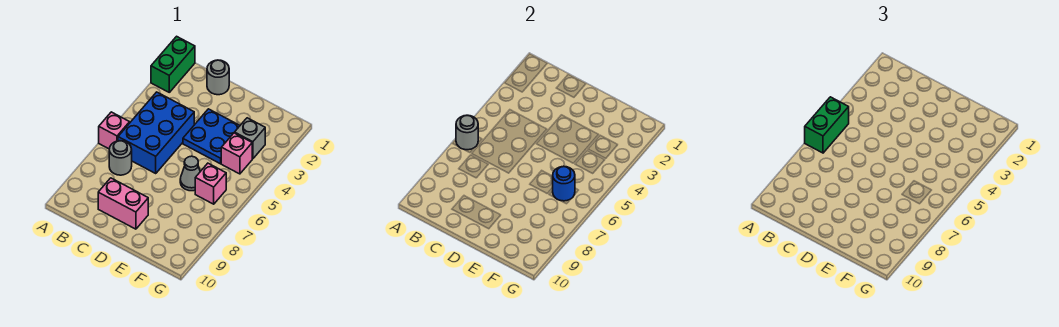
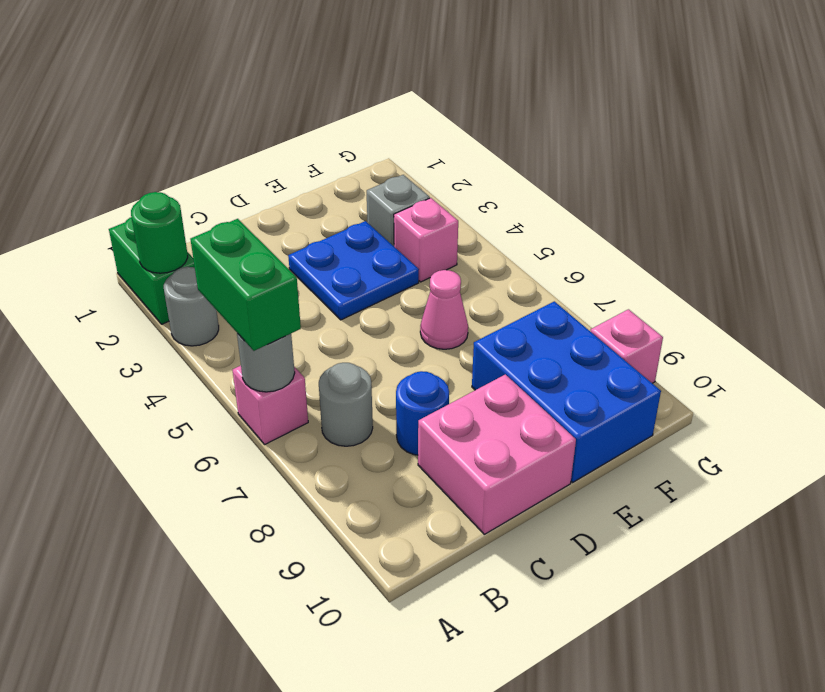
none -> green 1x1 round brick [131,192,188,273]
blue 2x3 brick [118,92,194,173] -> blue 2x3 brick moved to [472,301,661,482]
grey 1x1 round brick [207,60,229,95] -> grey 1x1 round brick moved to [164,267,219,346]
pink 1x2 brick [98,178,148,229] -> pink 2x2 brick [418,374,576,534]
grey 1x1 cone [180,156,200,191] -> pink 1x1 cone [420,270,468,349]
pink 1x1 brick [195,163,226,204] -> pink 1x1 brick moved to [590,309,663,383]
blue 1x1 round brick [553,166,575,201] -> blue 1x1 round brick moved to [396,371,449,455]

